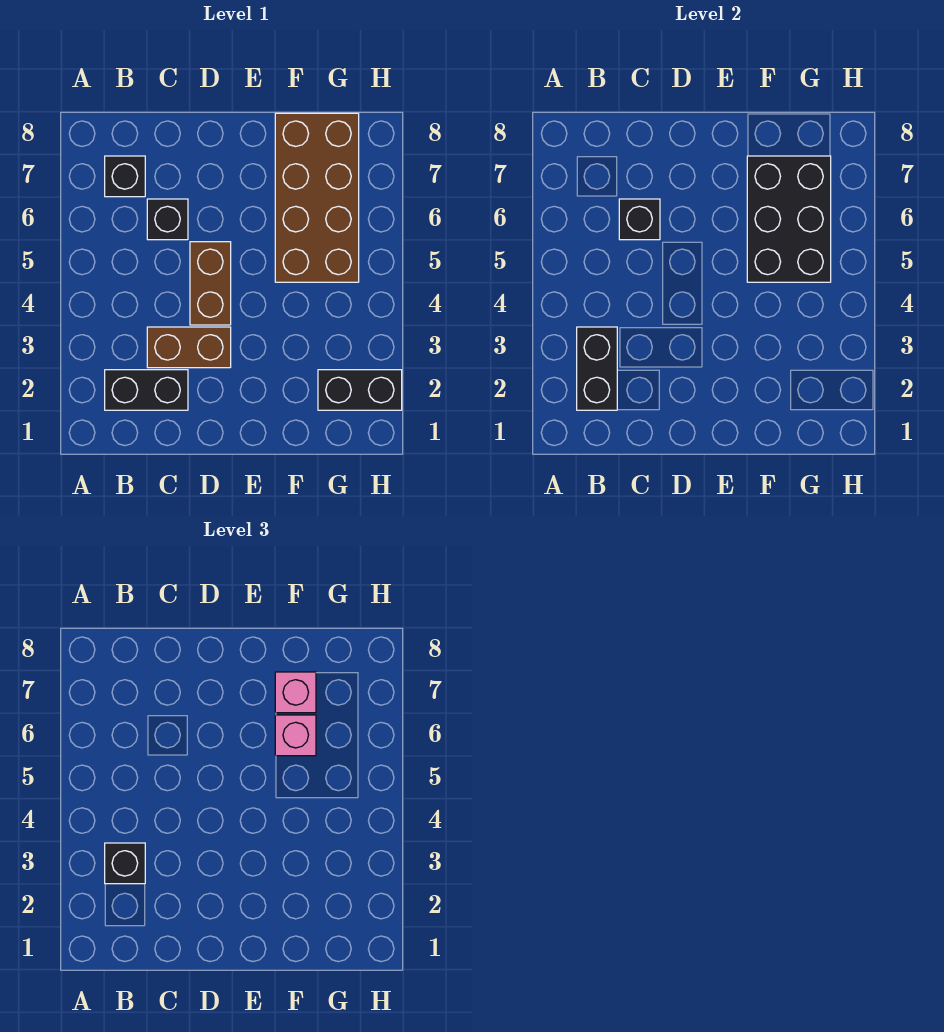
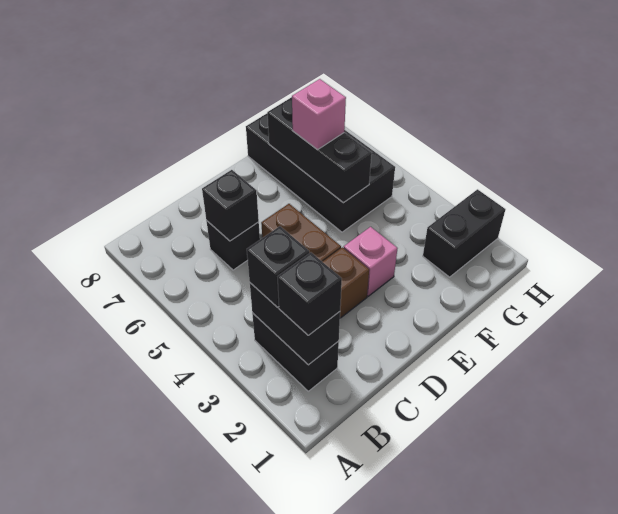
black 1x2 brick [105,370,188,410] -> black 1x2 brick turned to [252,313,339,391]
black 1x1 brick [105,156,145,197] -> black 1x1 brick moved to [278,252,342,335]
brown 2x4 brick [275,113,359,282] -> black 2x4 brick [246,113,395,232]
black 2x3 brick [747,156,831,282] -> black 1x3 brick [267,97,372,203]
pink 1x1 brick [275,672,316,713] -> pink 1x1 brick moved to [344,227,398,296]

